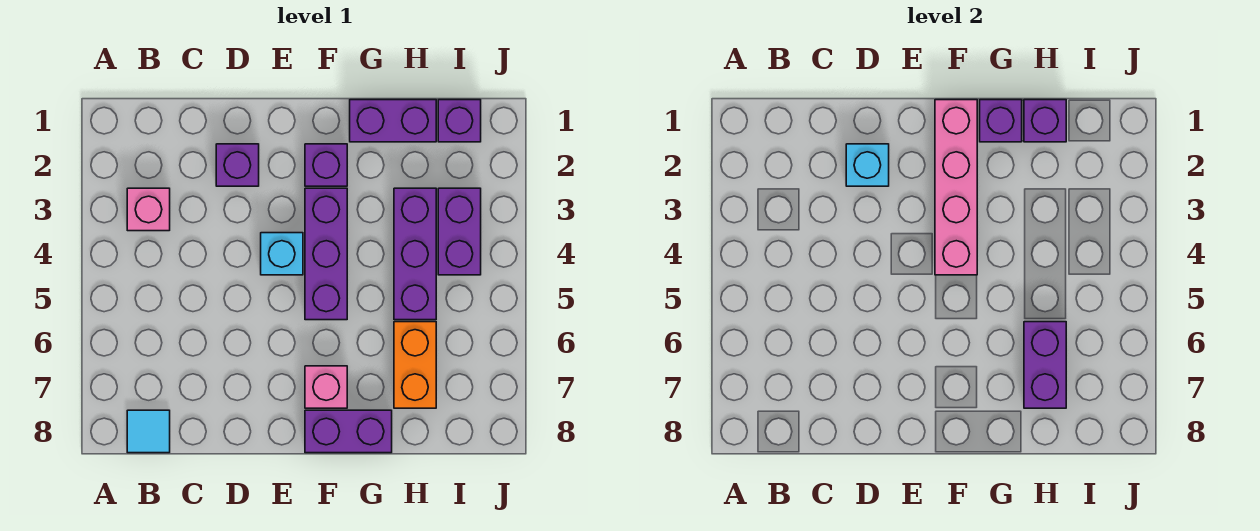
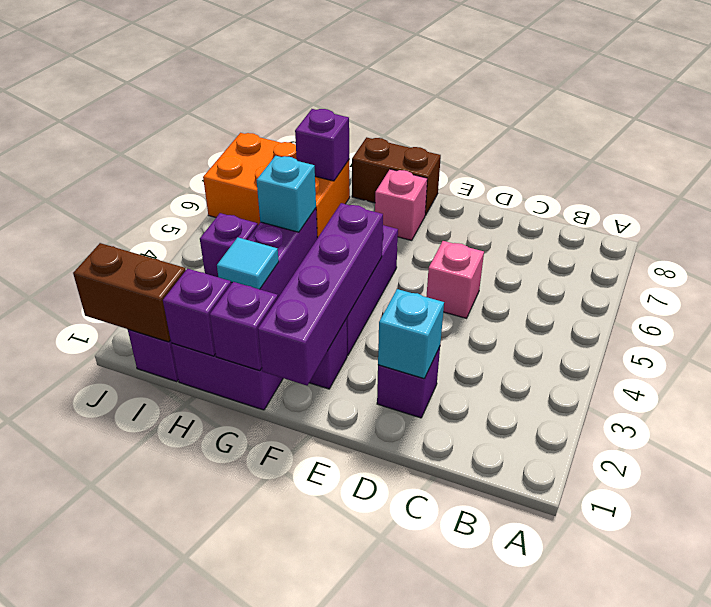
pink 1x1 brick [127,188,170,231] -> pink 1x1 brick moved to [426,241,484,318]
cyan 1x1 tile [127,410,170,453] -> cyan 1x1 tile moved to [217,237,279,289]
cyan 1x1 brick [261,233,303,275] -> cyan 1x1 brick moved to [257,156,316,232]
pink 1x4 brick [935,100,977,275] -> purple 1x4 brick [258,203,383,386]
purple 1x2 brick [305,410,392,453] -> brown 1x2 brick [352,137,441,216]
orange 1x2 brick [394,322,436,408] -> orange 2x3 brick [203,133,350,238]
purple 1x2 brick [1024,322,1066,408] -> purple 1x1 brick [295,109,349,181]
none -> brown 1x2 brick [73,243,186,342]
purple 1x2 brick [438,188,481,275] -> purple 1x1 brick [200,213,258,277]

